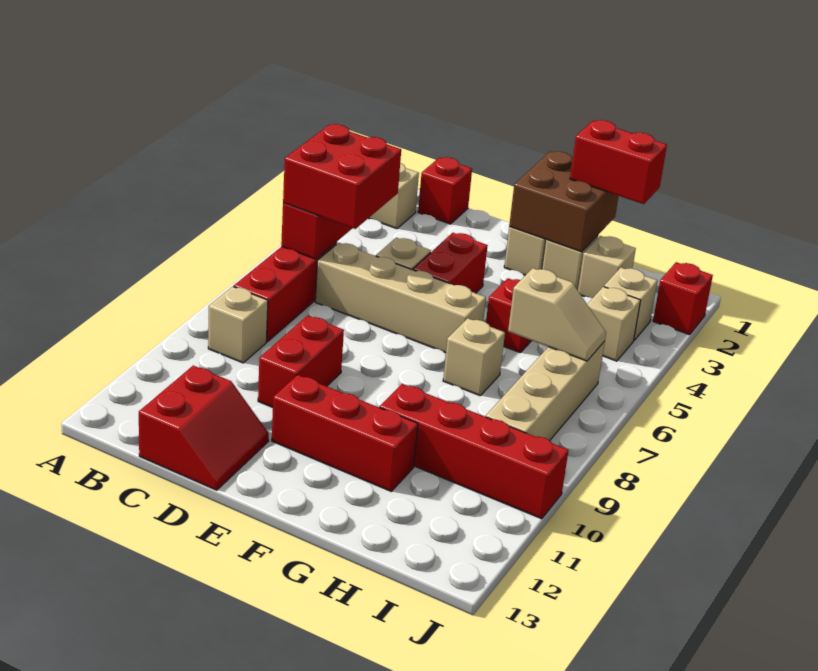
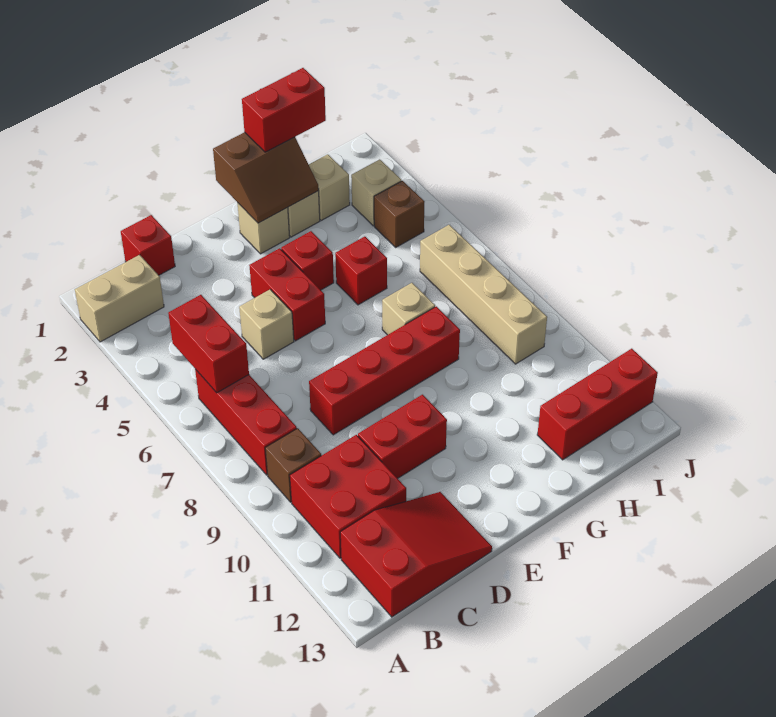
red 2x2 brick [283,124,401,229] -> red 2x2 brick moved to [290,435,406,558]
tan 1x1 brick [208,286,268,363] -> brown 1x1 brick [265,428,321,502]
tan 1x4 brick [315,243,486,353] -> none
red 2x2 slope [139,366,269,490] -> red 2x3 slope [340,492,492,617]
red 1x2 brick [258,316,344,407] -> red 1x2 brick turned to [358,395,447,479]
red 1x3 brick [272,375,418,491] -> red 1x3 brick moved to [537,349,658,460]
brown 2x2 brick [509,151,618,252] -> brown 2x2 slope [213,132,319,223]
red 1x4 brick [379,384,569,519] -> red 1x4 brick moved to [309,306,460,435]
tan 1x2 slope [508,268,606,361] -> none
tan 1x1 brick [587,287,641,361] -> brown 1x1 brick [374,181,425,247]
red 1x1 brick [653,262,713,335] -> red 1x1 brick moved to [281,231,334,290]

